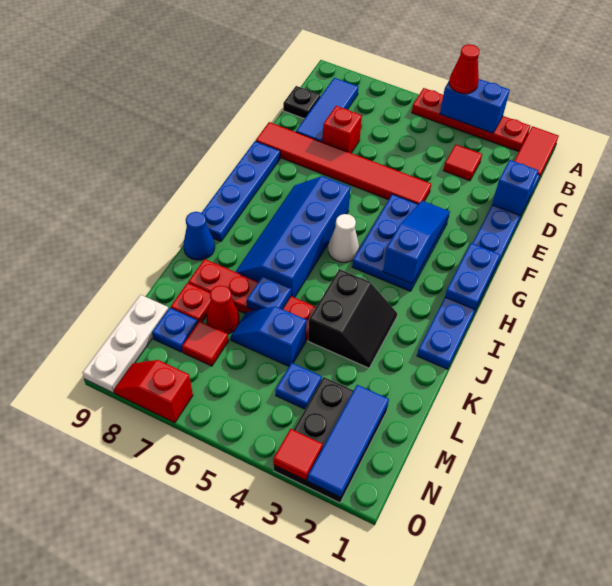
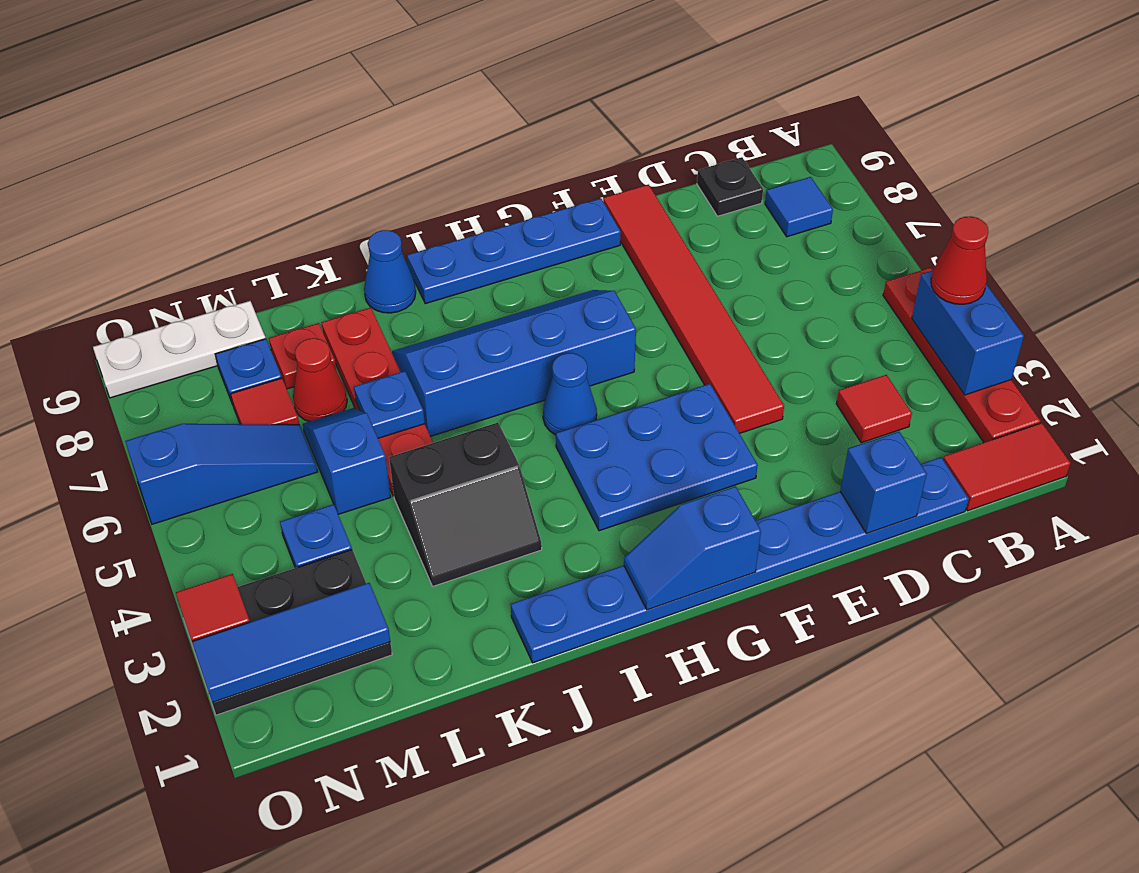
blue 1x3 tile [296,78,358,142] -> blue 1x1 tile [765,177,833,237]
red 1x1 brick [323,106,362,153] -> none
blue 1x3 slope [383,201,450,284] -> blue 1x3 slope moved to [125,424,317,524]
blue 1x2 plate [445,243,500,310] -> blue 1x2 slope [624,486,761,610]
white 1x1 cone [328,214,359,262] -> blue 1x1 cone [543,353,597,435]
red 1x2 slope [114,360,193,423] -> none

